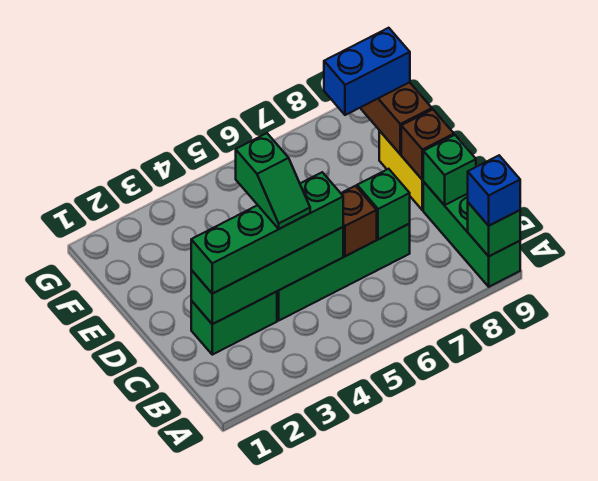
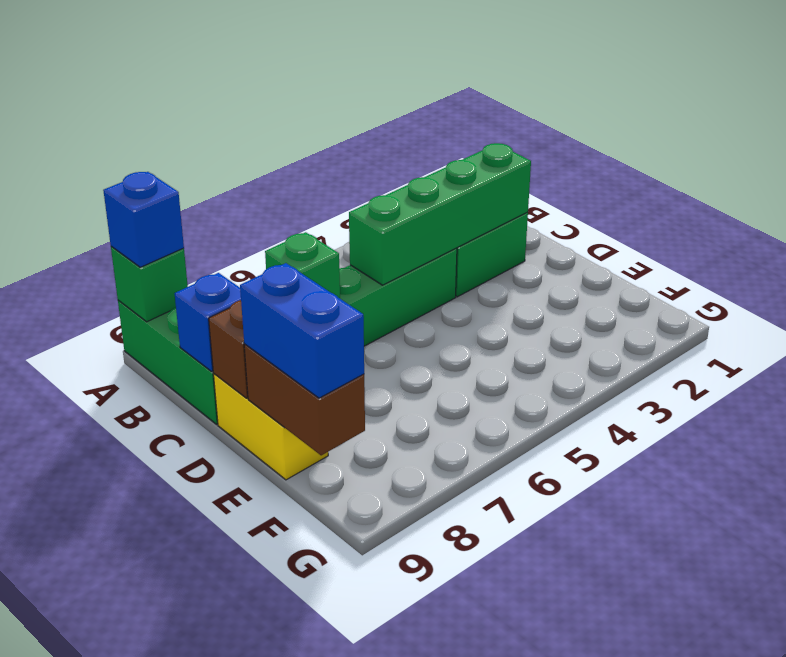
green 1x4 brick [191,172,343,294] -> none
green 1x2 slope [236,133,310,229] -> none
brown 1x1 brick [341,186,377,256] -> none
green 1x1 brick [423,135,476,205] -> blue 1x1 brick [174,273,241,371]
blue 1x2 brick [324,28,410,115] -> blue 1x2 brick turned to [240,263,364,398]

